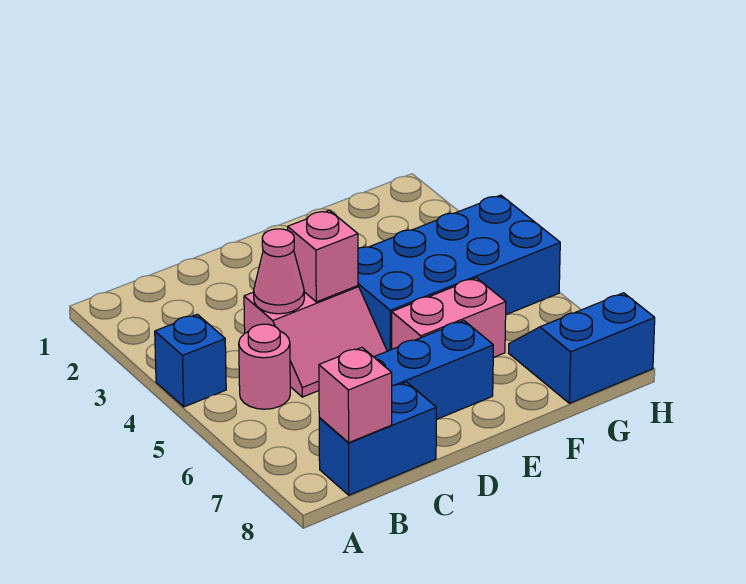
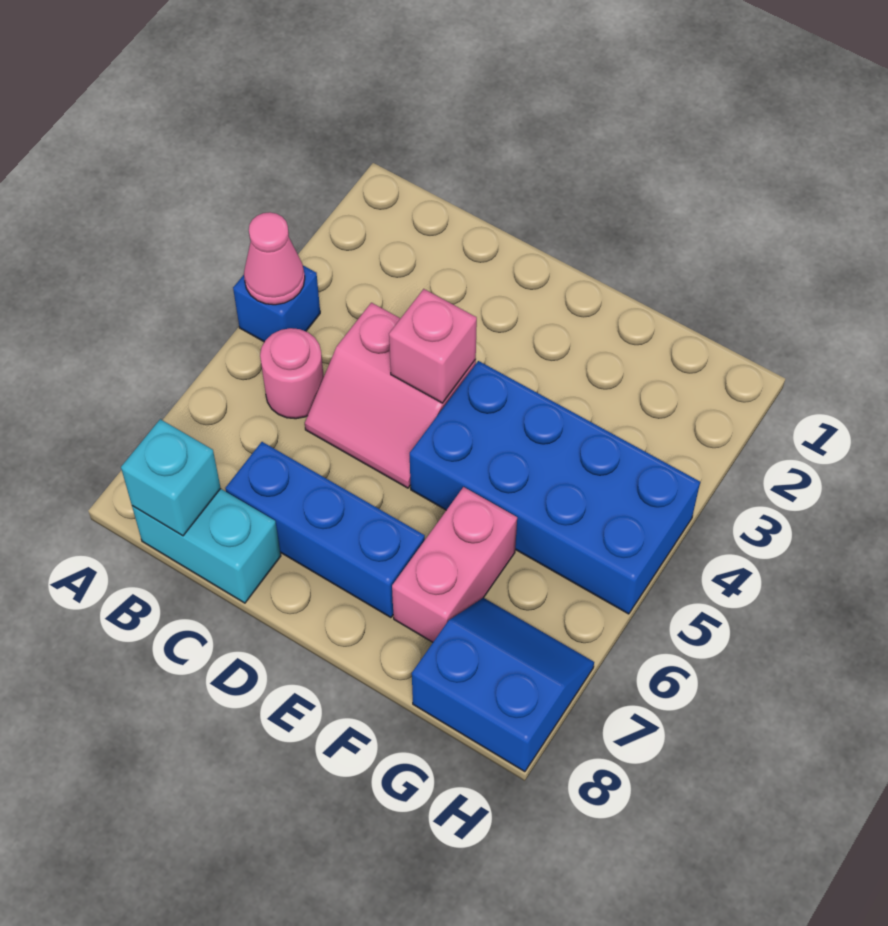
blue 1x2 brick [319,382,436,495] -> cyan 1x2 brick [132,489,281,603]
pink 1x1 brick [319,347,392,442] -> cyan 1x1 brick [121,419,221,536]
pink 1x1 cone [254,229,304,314] -> pink 1x1 cone moved to [244,212,305,305]
pink 1x2 brick [392,278,506,358] -> pink 1x2 brick turned to [392,487,517,642]

